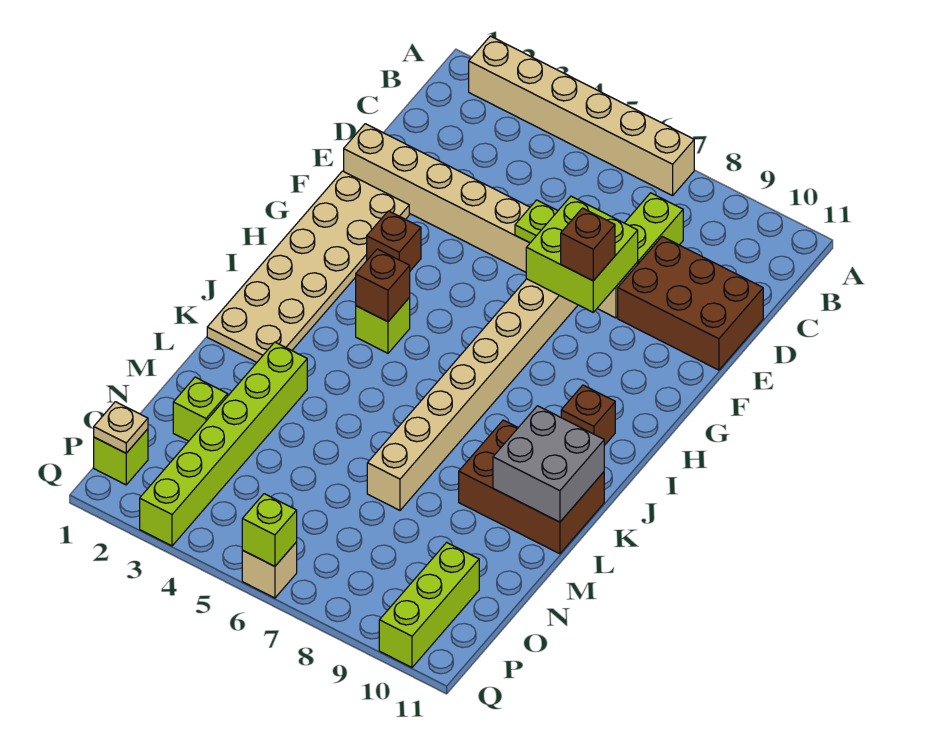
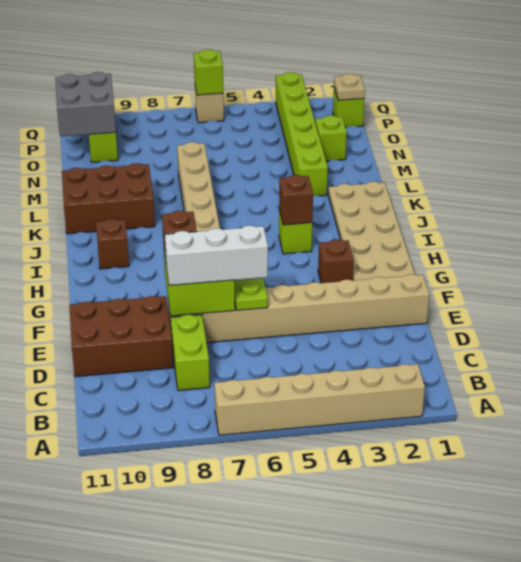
none -> white 1x3 brick [165,226,268,285]
grey 2x2 brick [493,406,604,522] -> grey 2x2 brick moved to [55,72,116,136]

